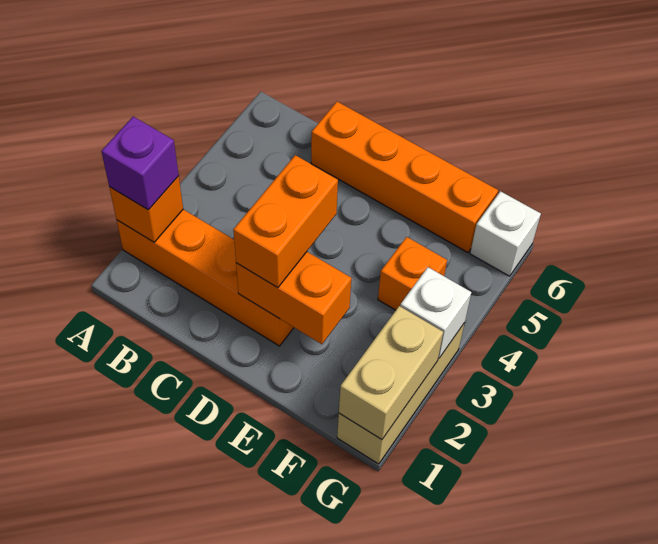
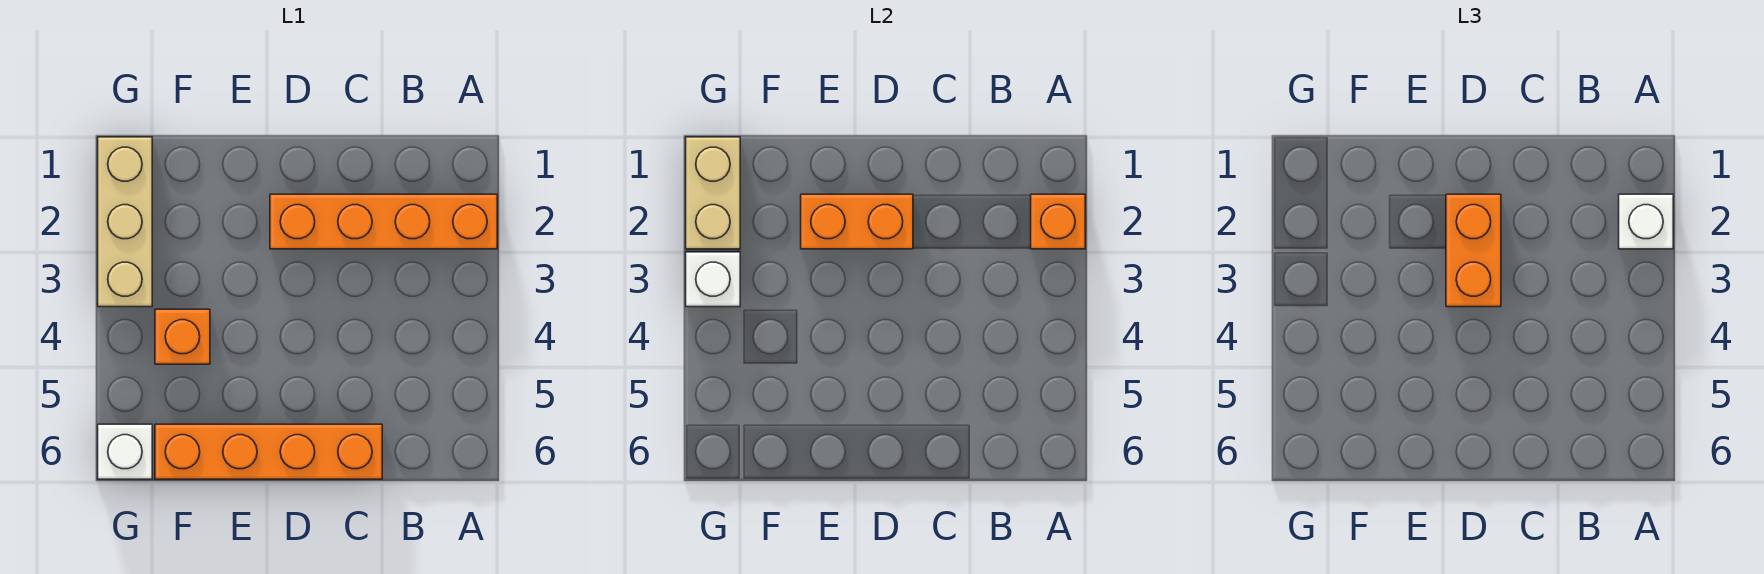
purple 1x1 brick [101,117,179,210] -> white 1x1 brick [1619,194,1673,249]

